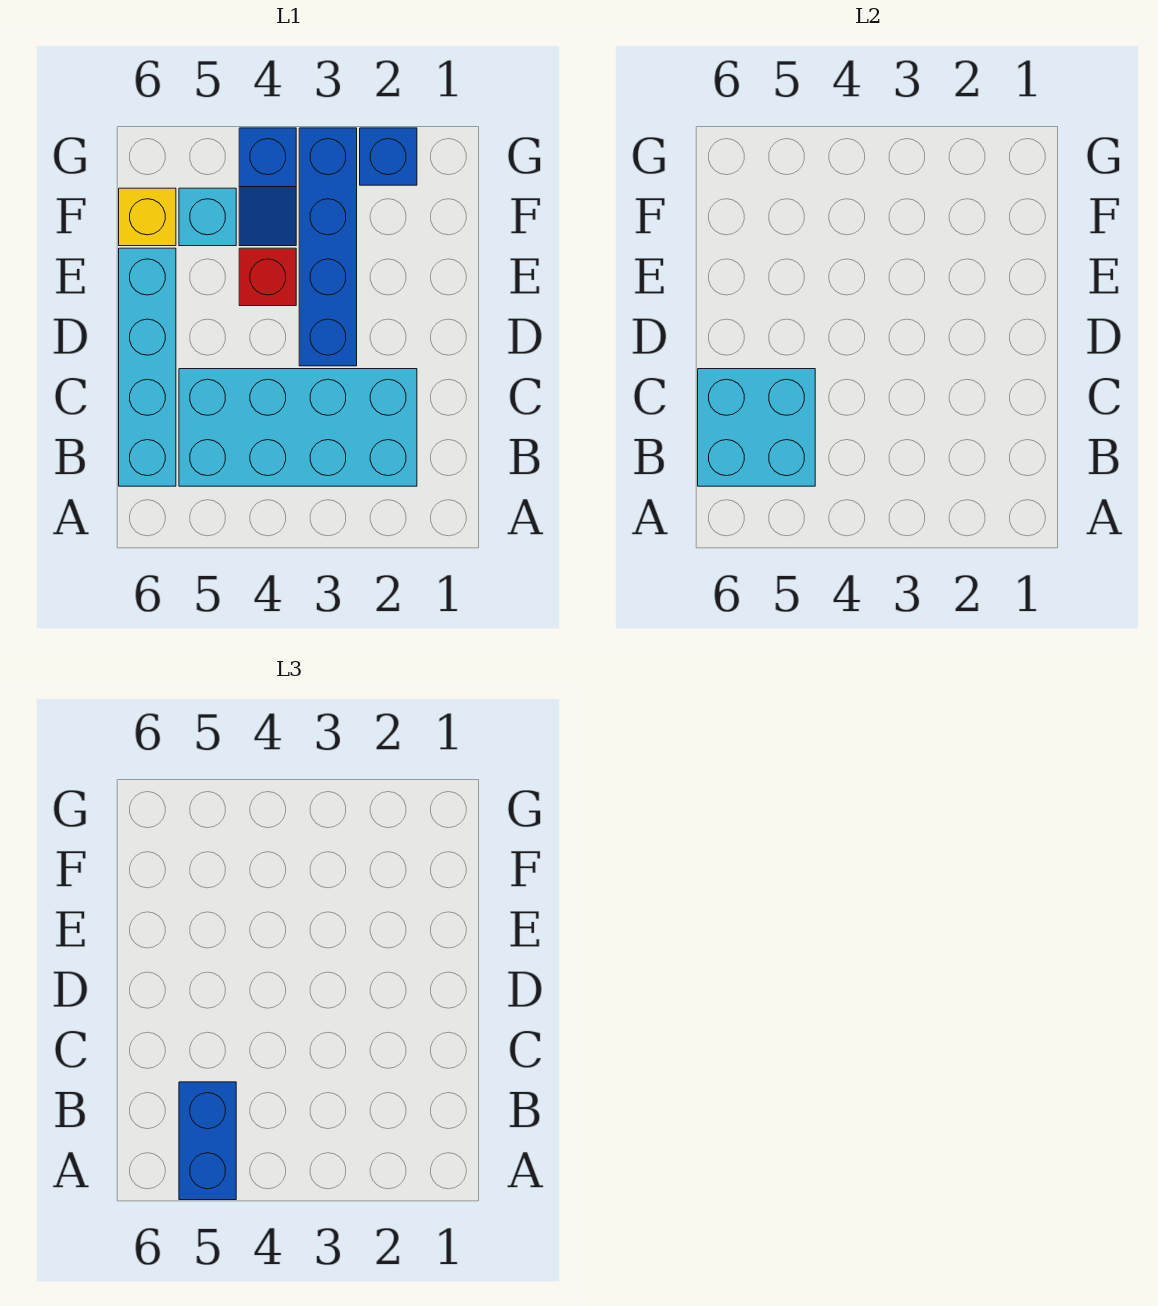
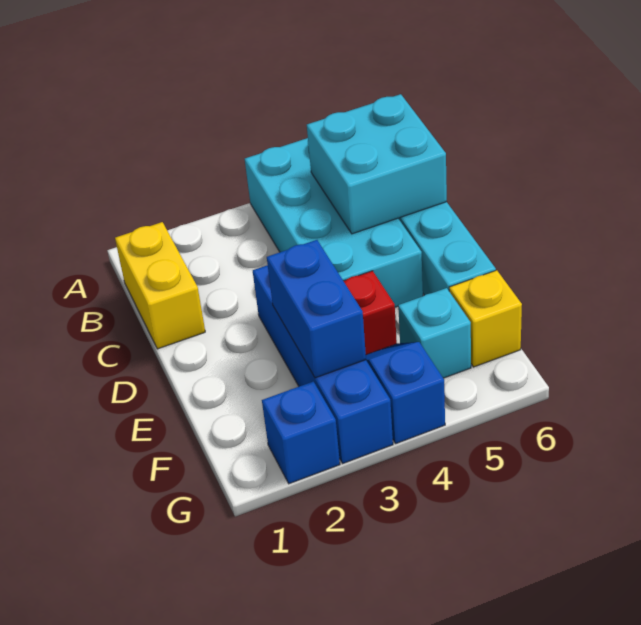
blue 1x2 brick [179,1082,236,1200] -> blue 1x2 brick moved to [267,240,366,378]
none -> yellow 1x2 brick [115,222,205,349]
cyan 2x4 brick [179,369,417,486] -> cyan 2x4 brick turned to [245,138,423,307]

